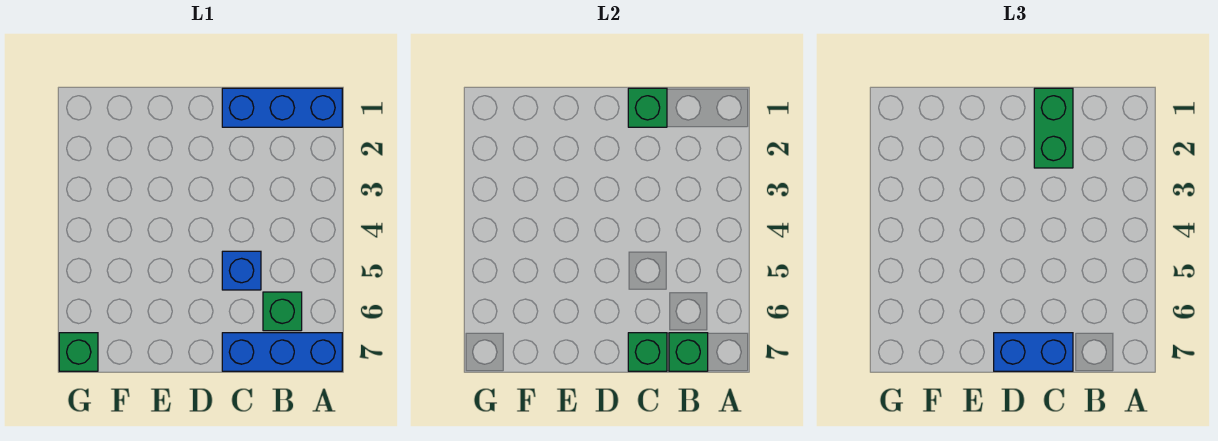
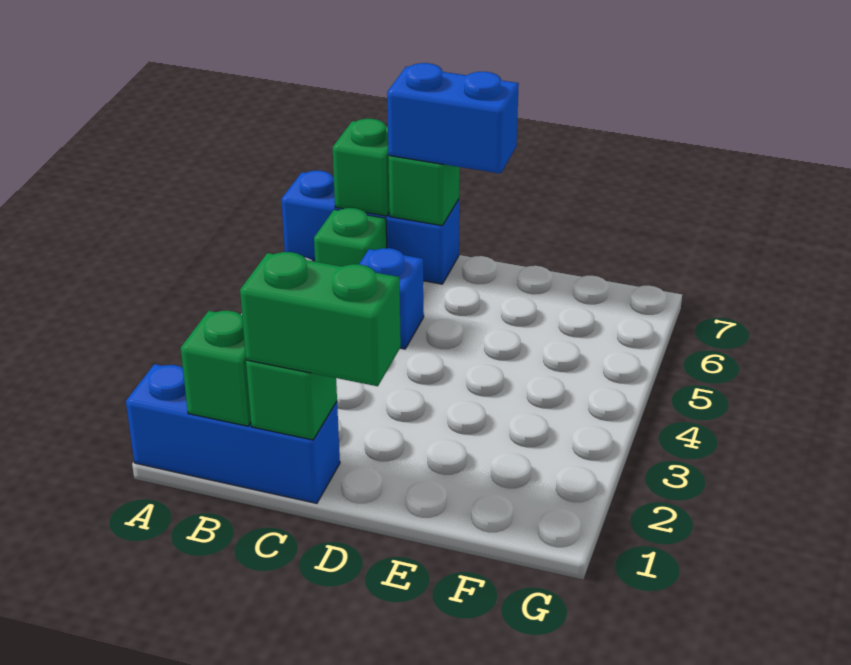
green 1x2 brick [1034,88,1073,168] -> green 1x2 brick turned to [240,252,401,386]
green 1x1 brick [59,333,98,371] -> green 1x1 brick moved to [181,311,251,426]

